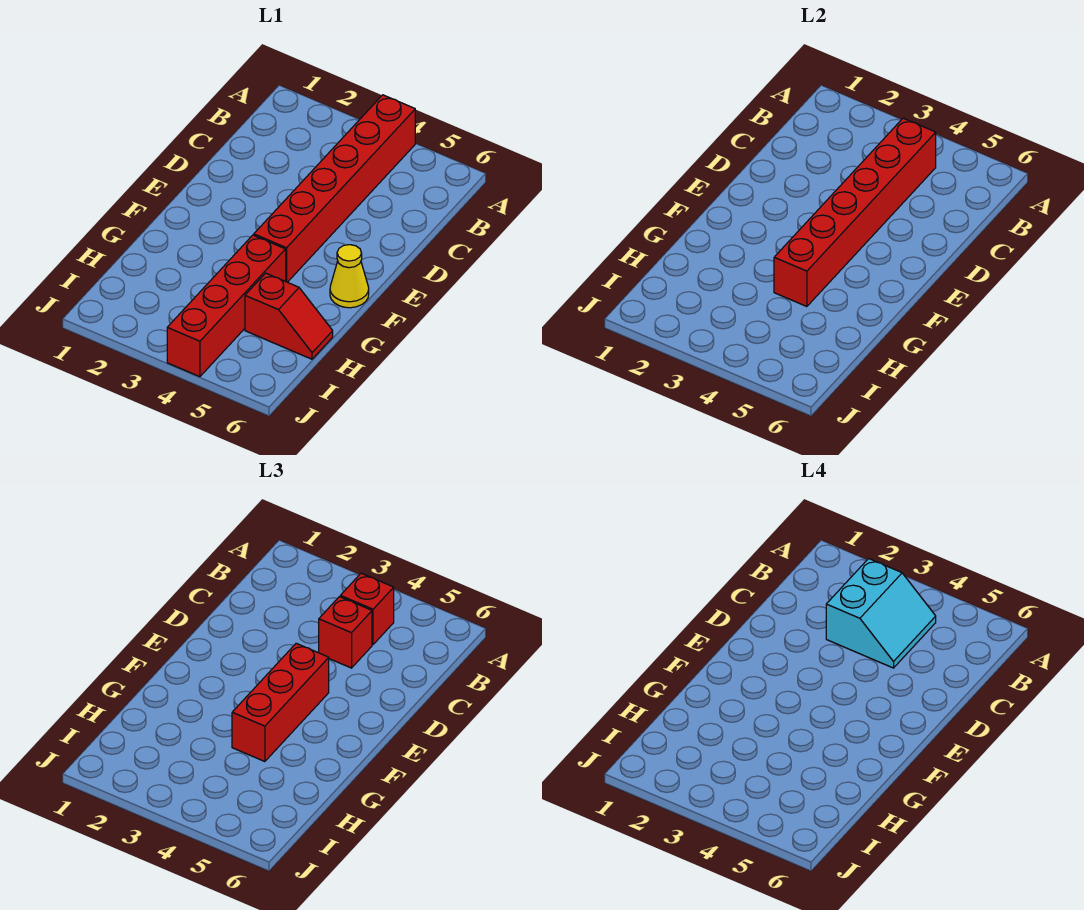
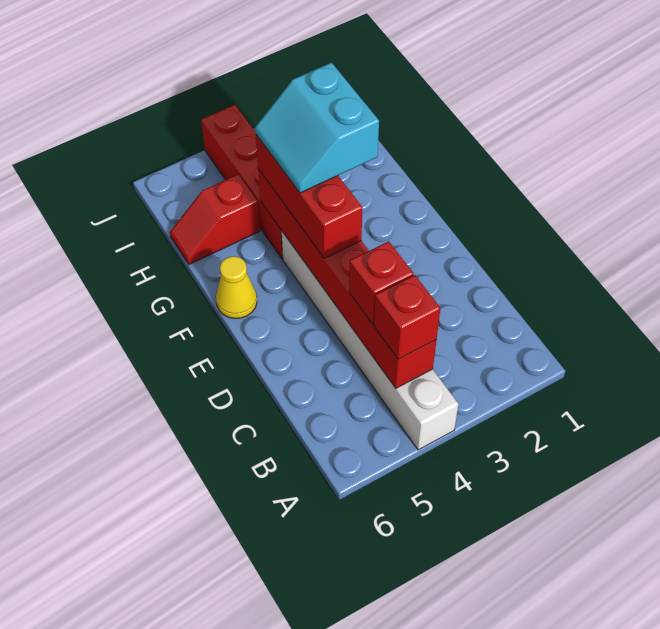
red 1x6 brick [254,95,415,282] -> white 1x6 brick [282,232,459,450]
cyan 2x2 slope [826,559,936,668] -> cyan 2x2 slope moved to [255,63,379,193]

